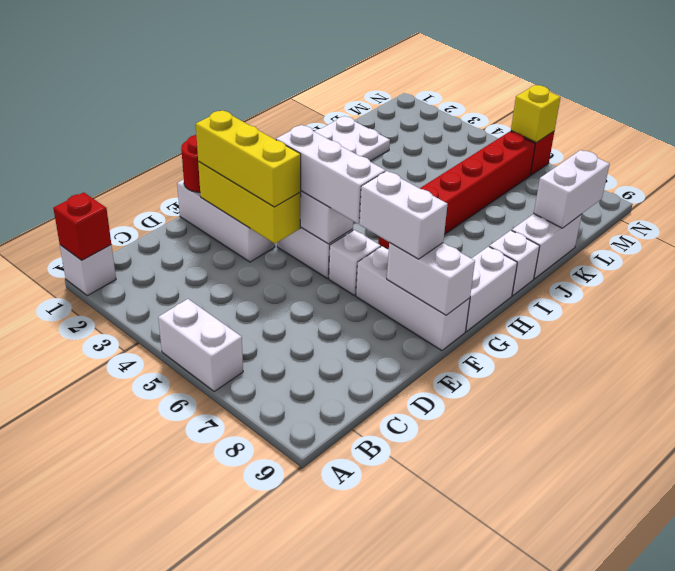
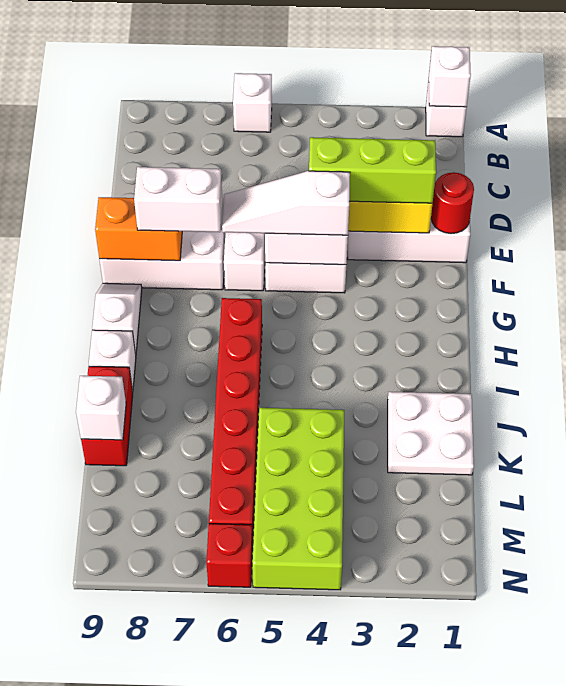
red 1x1 brick [53,192,111,260] -> white 1x1 brick [429,46,471,107]
white 1x2 brick [158,299,243,391] -> white 1x1 brick [233,73,272,132]
yellow 1x3 brick [196,110,301,207] -> lime 1x3 brick [309,137,436,203]
white 1x3 brick [276,125,385,224] -> white 1x3 slope [222,171,350,235]
white 1x2 brick [387,243,475,315] -> orange 1x2 brick [95,197,182,261]
white 1x2 brick [466,246,517,332] -> white 1x2 slope [92,283,142,355]
white 1x2 brick [512,214,582,279] -> red 1x2 brick [81,366,133,466]
none -> lime 2x4 brick [252,408,344,590]
white 1x2 brick [534,150,610,228] -> white 1x1 brick [76,376,126,440]
yellow 1x1 brick [511,85,561,143] -> none

